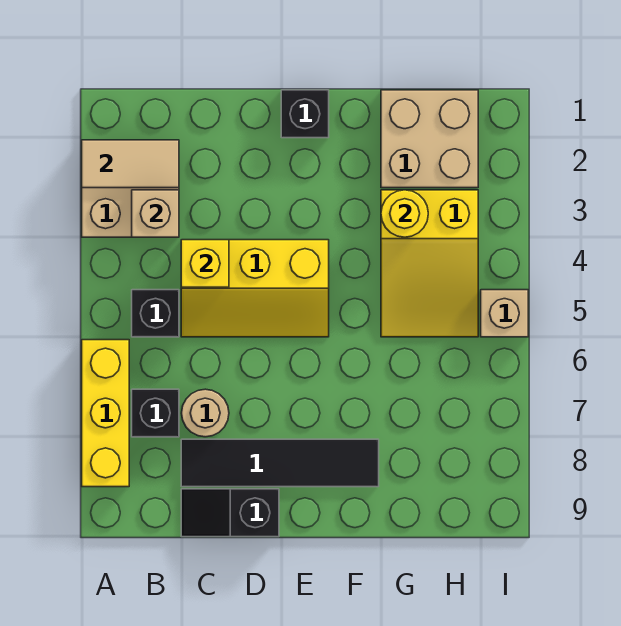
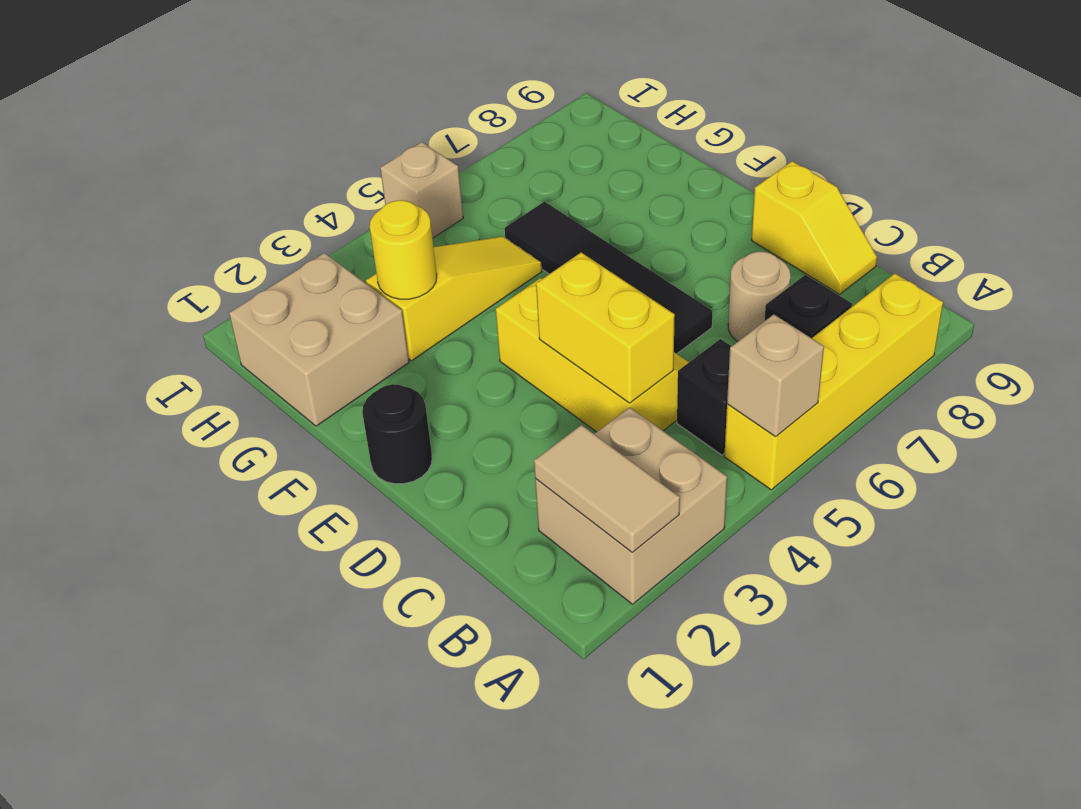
yellow 1x3 brick [82,340,129,487] -> yellow 1x4 brick [724,274,943,490]
tan 1x1 brick [132,190,179,237] -> tan 1x1 brick moved to [727,314,824,437]
yellow 1x1 brick [181,240,229,287] -> yellow 1x2 brick [536,253,675,403]
black 1x4 tile [181,439,379,487] -> black 1x4 tile moved to [505,202,712,354]
black 1x2 slope [181,489,279,537] -> yellow 1x2 slope [752,161,877,294]
black 1x1 brick [281,90,329,138] -> black 1x1 round brick [362,384,432,484]
yellow 2x3 slope [381,190,478,337] -> yellow 1x3 slope [366,237,542,361]

